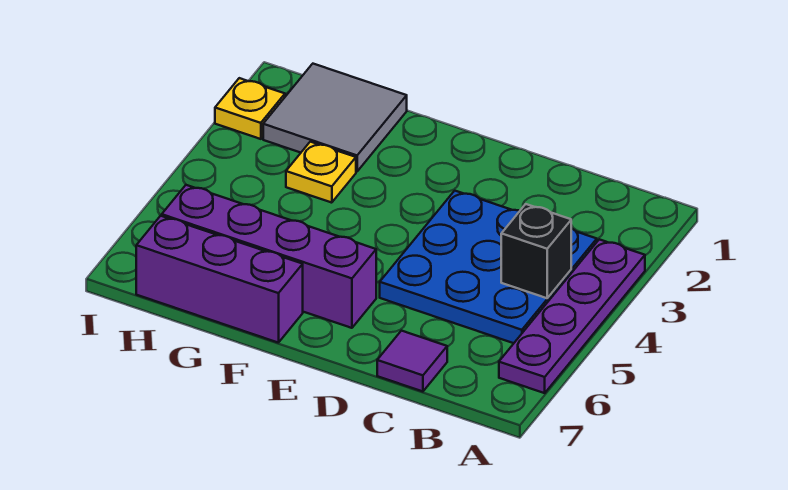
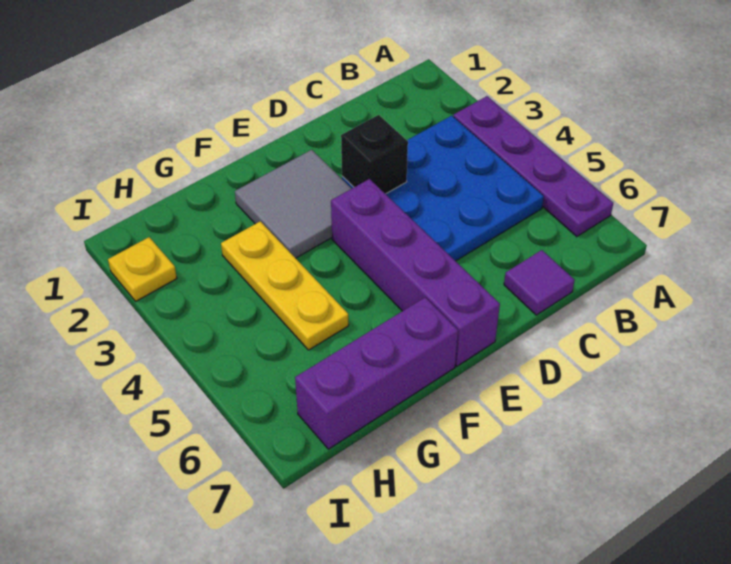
black 1x1 brick [501,204,571,298] -> black 1x1 brick moved to [341,115,408,194]
purple 1x4 brick [162,185,376,328] -> purple 1x4 brick turned to [331,179,500,366]
grey 2x2 tile [263,64,407,172] -> grey 2x2 tile moved to [235,150,352,258]
yellow 1x1 plate [286,142,356,203] -> yellow 1x3 plate [221,221,349,350]

